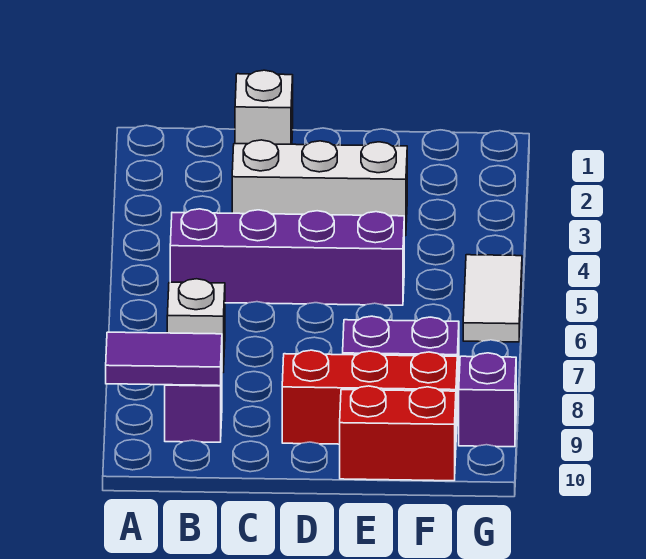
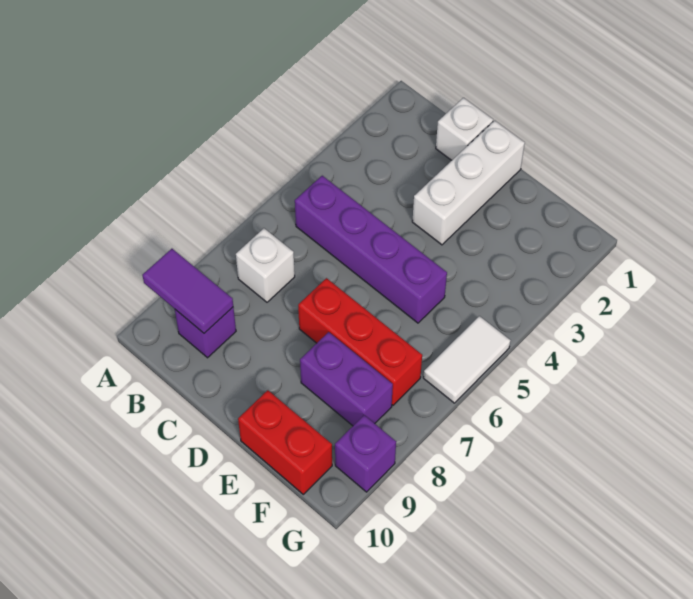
white 1x3 brick [232,140,407,236] -> white 1x3 brick turned to [412,121,525,245]
red 1x3 brick [282,350,457,444] -> red 1x3 brick moved to [298,278,422,405]

